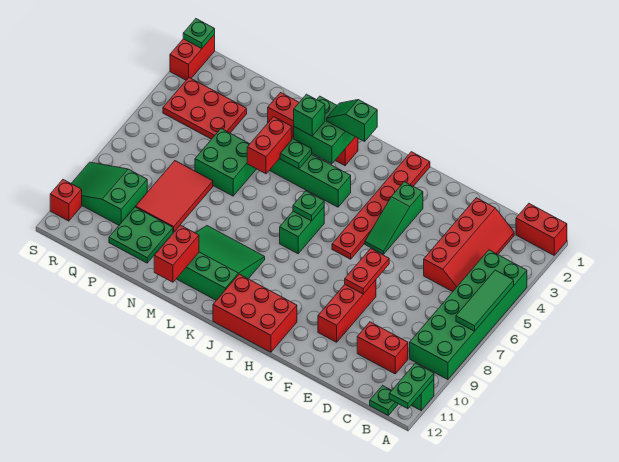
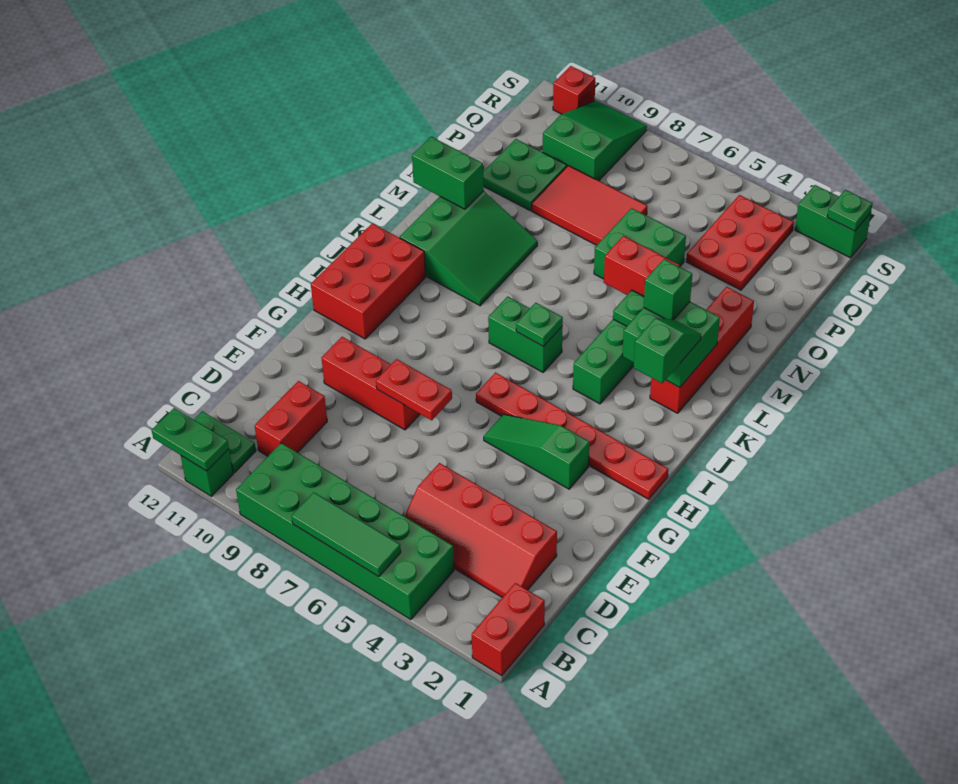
green 1x1 plate [370,386,398,415] -> green 1x2 plate [194,411,256,473]
red 1x2 brick [154,225,199,282] -> green 1x2 brick [412,137,484,209]
red 1x2 brick [170,35,215,80] -> green 1x2 brick [795,185,871,258]

